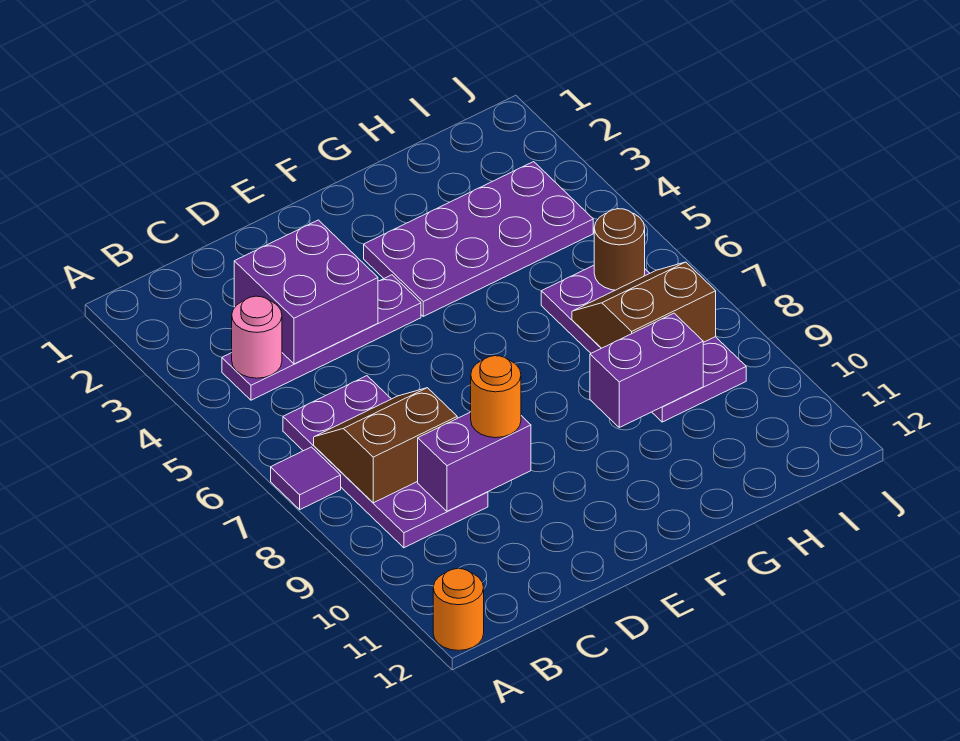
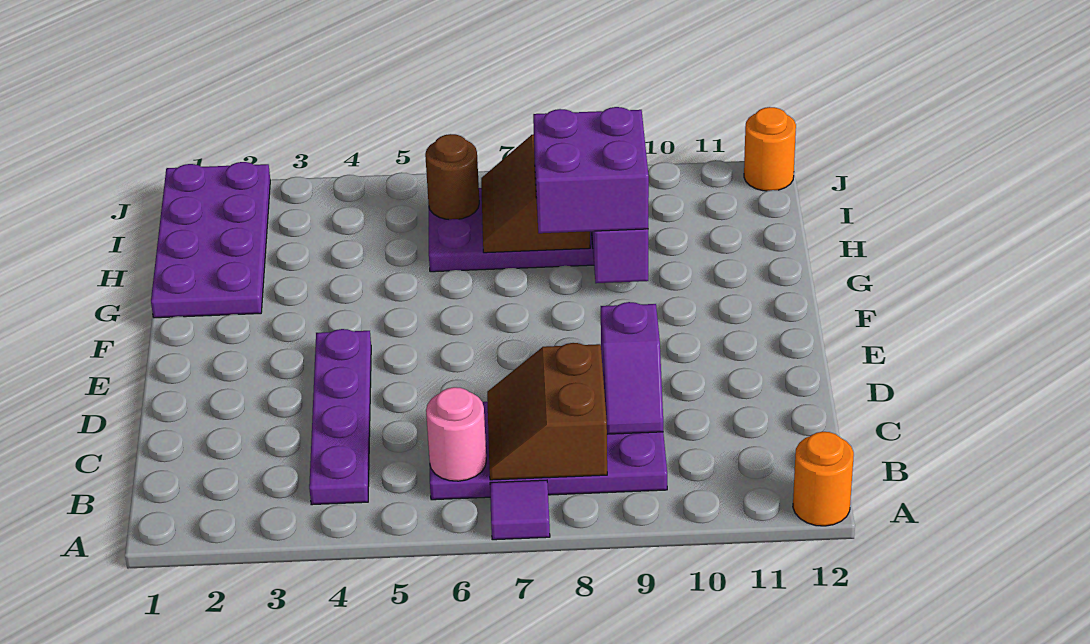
pink 1x1 round brick [232,296,282,378] -> pink 1x1 round brick moved to [426,387,486,481]
purple 2x2 brick [234,220,378,364] -> purple 2x2 brick moved to [533,107,649,233]
purple 1x2 brick [418,412,531,511] -> purple 1x2 slope [601,302,663,434]
orange 1x1 round brick [471,356,521,438] -> orange 1x1 round brick moved to [744,107,796,191]
purple 2x4 plate [364,162,593,316] -> purple 2x4 plate moved to [151,162,270,318]

